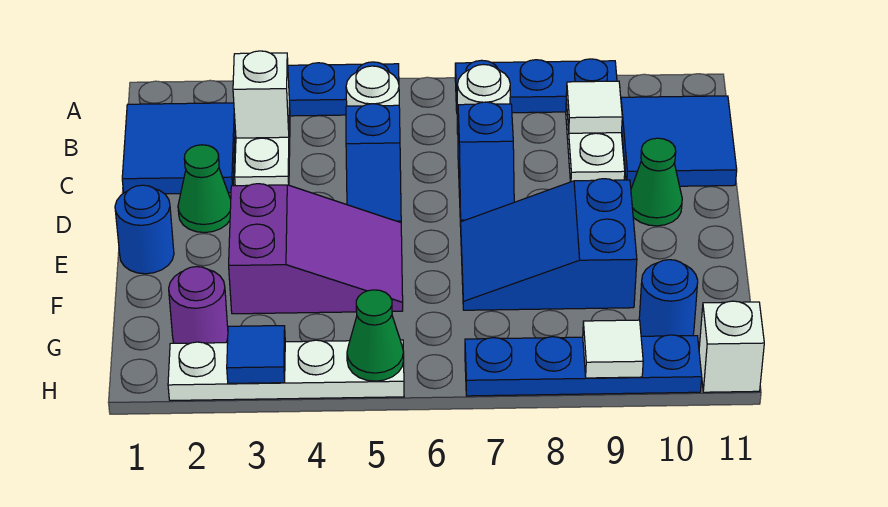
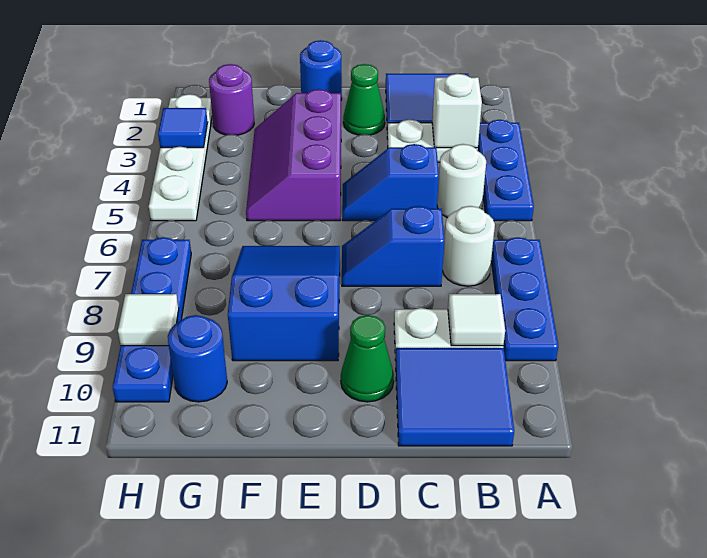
purple 2x3 slope [229,184,403,314] -> purple 2x3 slope turned to [246,89,341,221]
green 1x1 cone [347,290,404,381] -> none
white 1x1 brick [699,301,764,392] -> none

